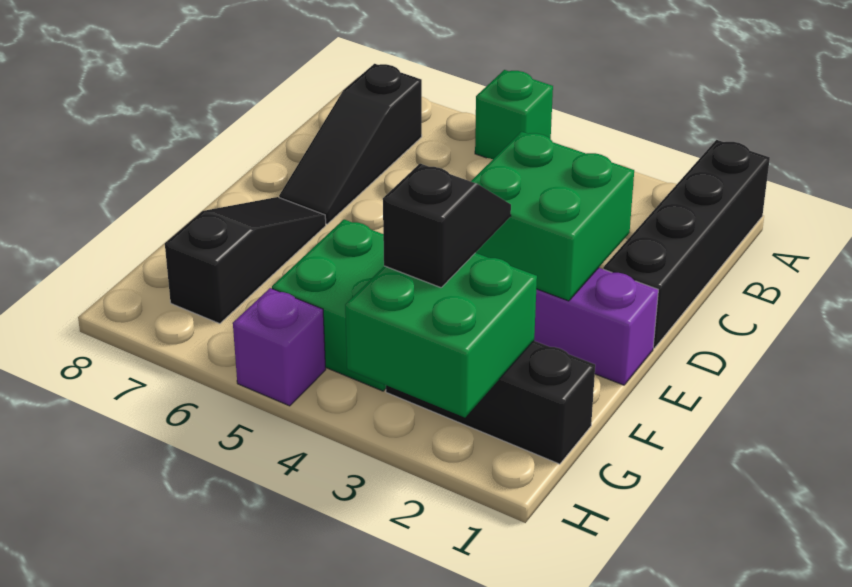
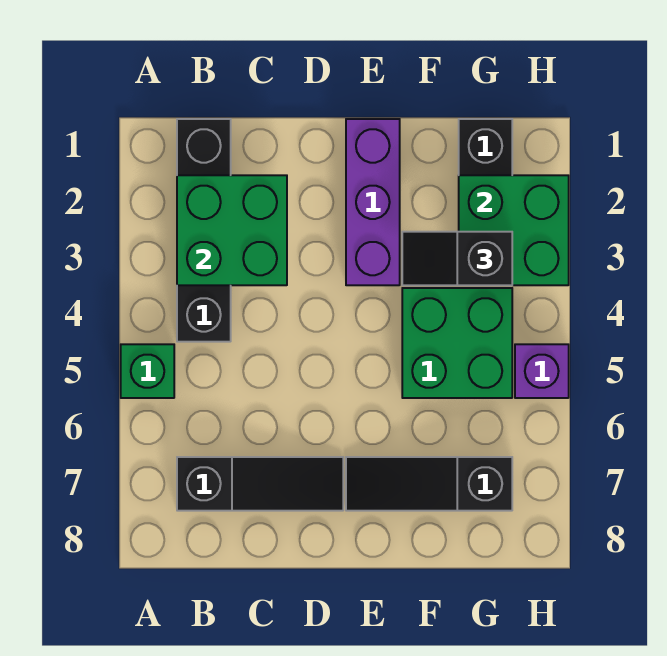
black 1x4 brick [603,140,770,348] -> black 1x4 brick turned to [177,119,231,342]
green 2x2 brick [471,132,634,301] -> green 2x2 brick moved to [177,175,287,285]

